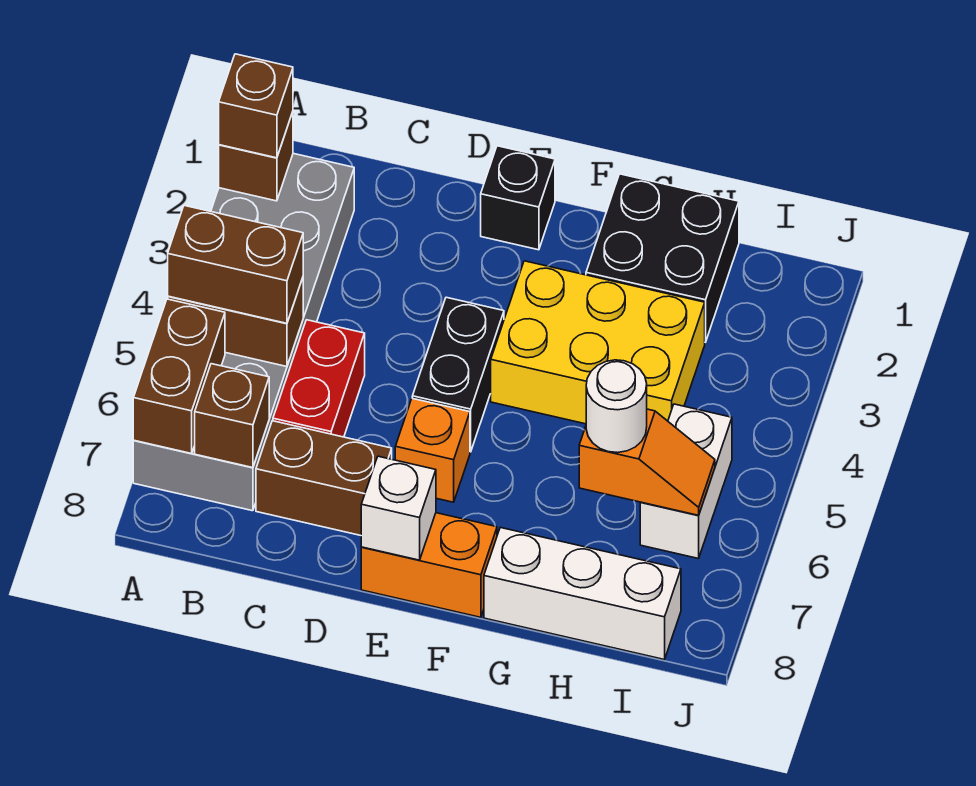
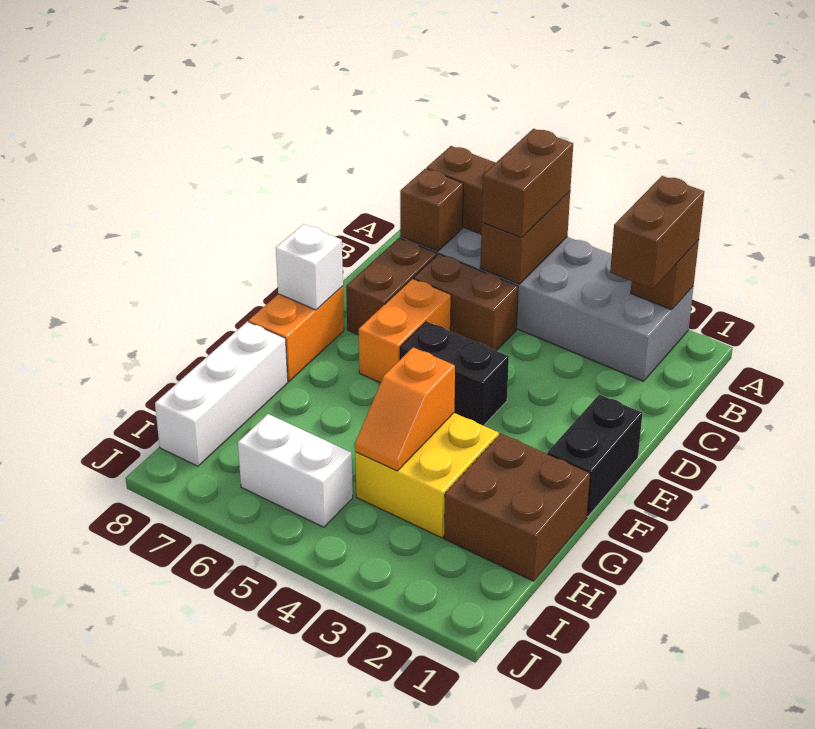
brown 1x1 brick [219,54,293,158] -> brown 1x2 brick [610,176,704,289]
red 1x2 brick [273,320,365,437] -> brown 1x2 brick [414,254,518,351]
black 1x1 brick [481,146,555,250] -> black 1x2 brick [547,395,642,517]
orange 1x1 brick [395,398,470,502] -> orange 1x2 brick [359,279,451,383]
yellow 2x3 brick [491,261,705,424] -> yellow 2x2 brick [355,413,499,538]
black 2x2 brick [586,174,739,342] -> brown 2x2 brick [444,434,590,581]
orange 1x2 slope [579,409,715,515] -> orange 1x2 slope moved to [355,347,455,471]
white 1x1 round brick [586,360,647,453] -> none

